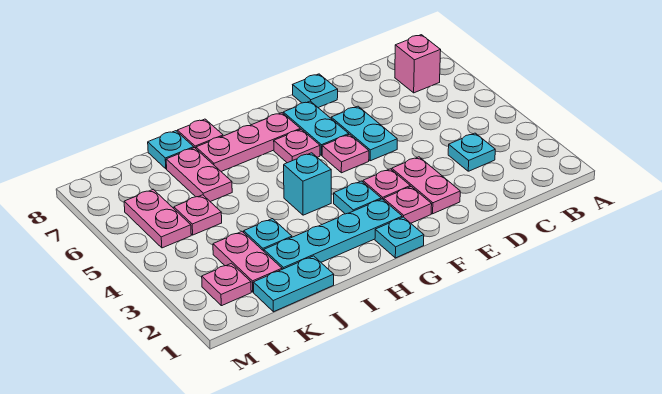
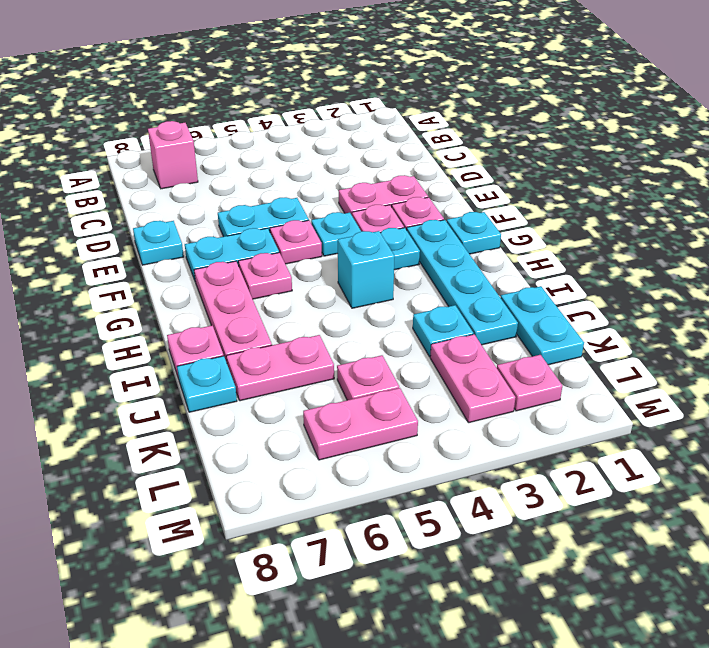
cyan 1x1 plate [448,133,495,171] -> cyan 1x1 plate moved to [311,212,361,256]
pink 1x2 plate [213,231,282,292] -> pink 1x2 plate turned to [430,334,516,423]

